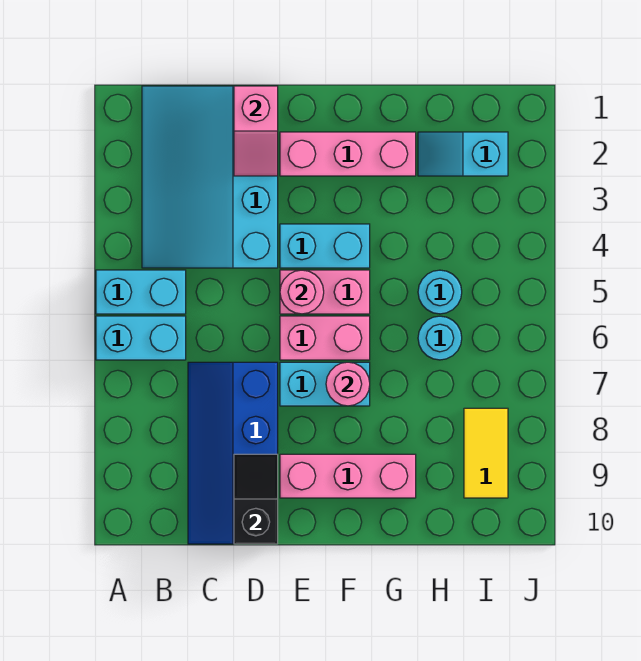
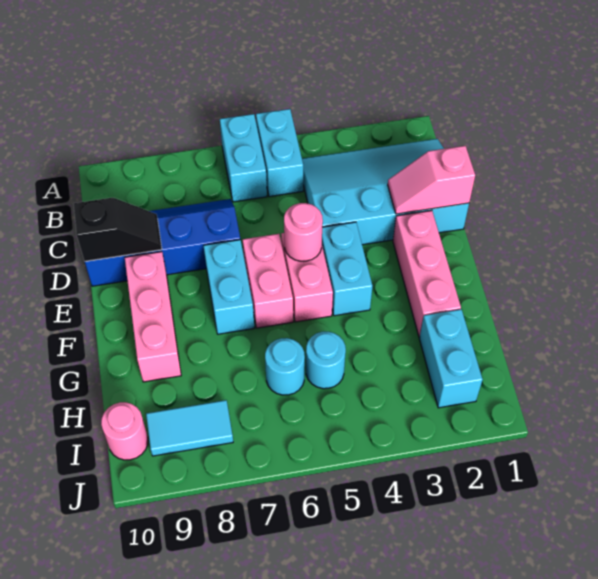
pink 1x1 round brick [326,362,370,406] -> pink 1x1 round brick moved to [101,402,148,460]
cyan 1x2 slope [418,132,508,176] -> cyan 1x2 brick [419,309,483,408]
yellow 1x2 tile [464,408,508,498] -> cyan 1x2 tile [146,400,233,456]

